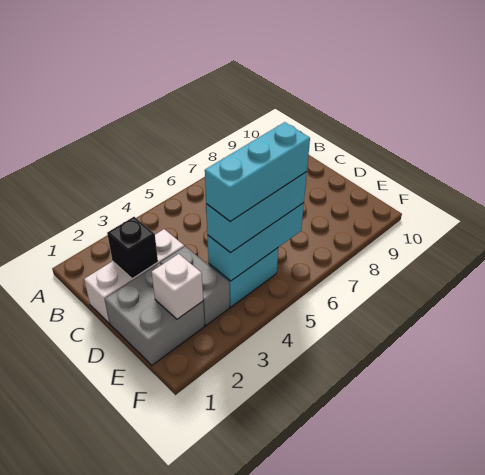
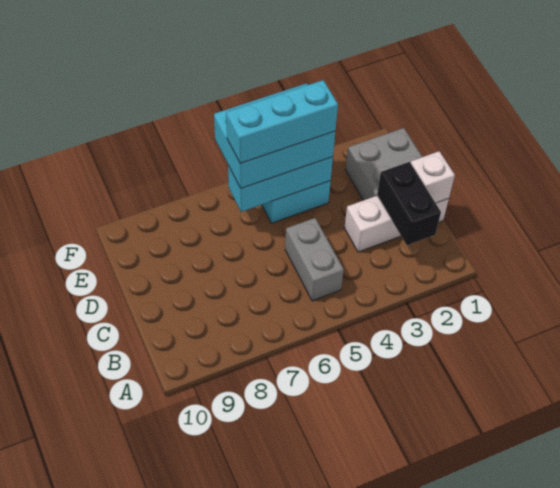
black 1x1 brick [107,217,158,279] -> black 1x2 brick [377,162,441,245]
grey 1x2 brick [161,246,230,326] -> grey 1x2 brick moved to [285,218,344,301]
white 1x1 brick [152,254,203,319] -> white 1x1 brick moved to [411,151,455,203]
cyan 1x3 brick [206,172,307,253] -> cyan 2x3 brick [214,83,335,188]

